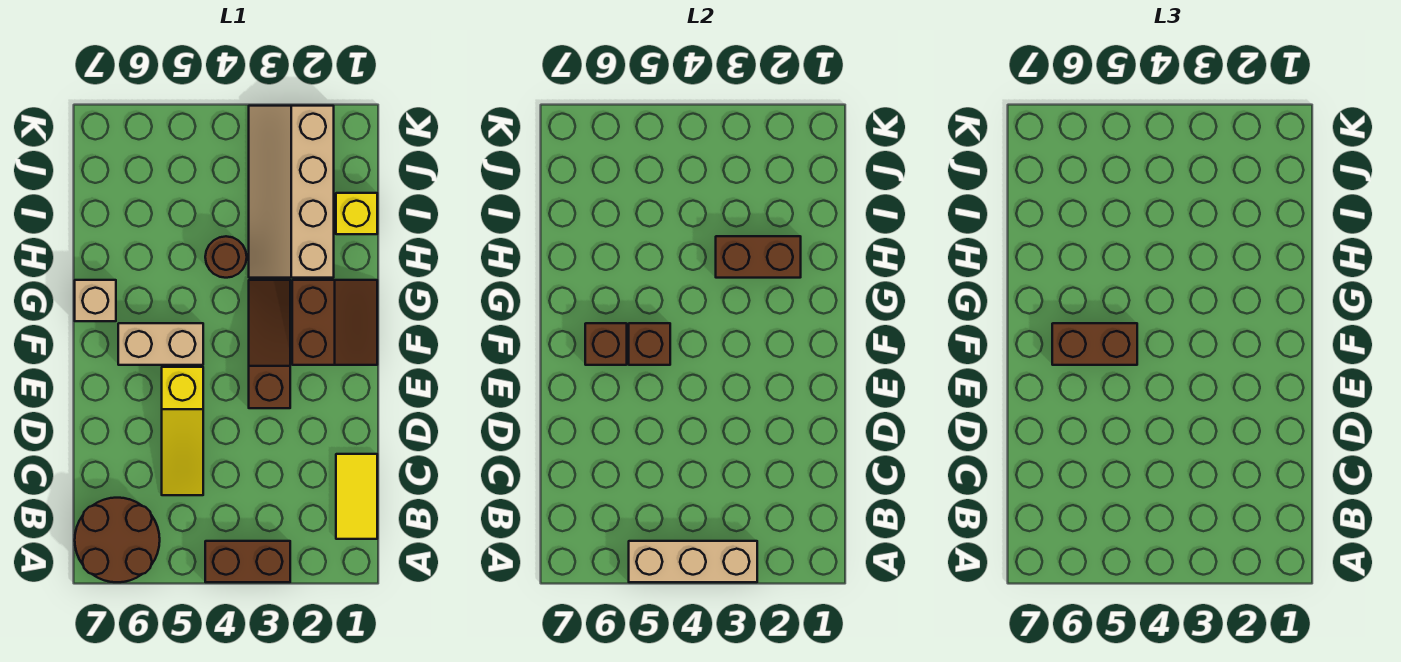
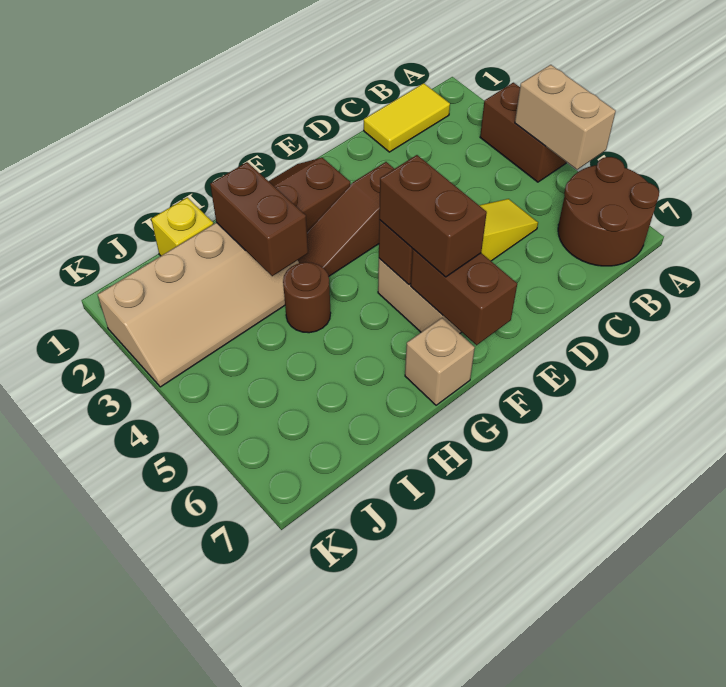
tan 1x3 brick [629,541,757,582] -> tan 1x2 brick [515,65,616,170]
brown 1x1 brick [585,323,627,365] -> brown 1x2 brick [411,249,517,345]

